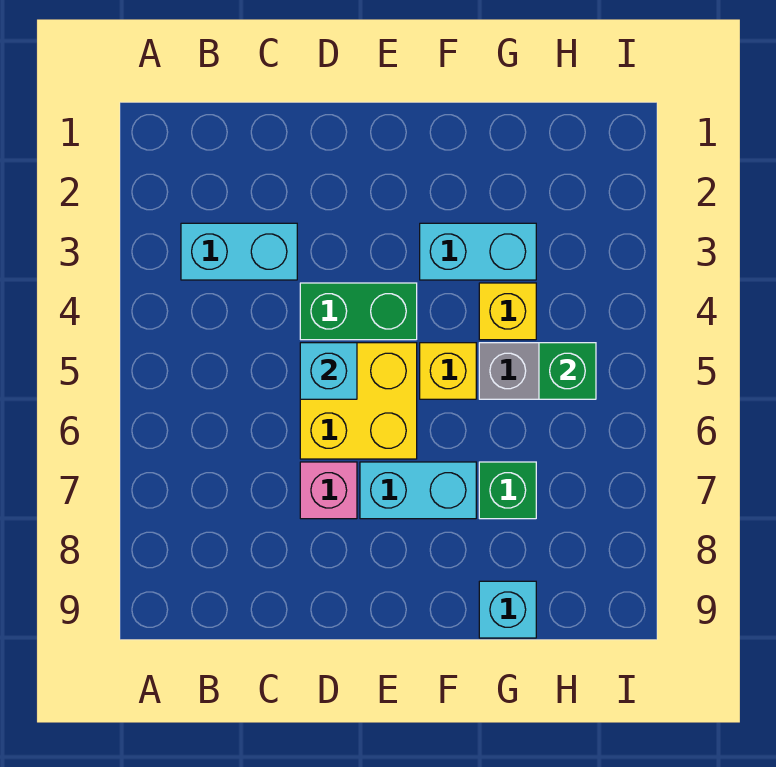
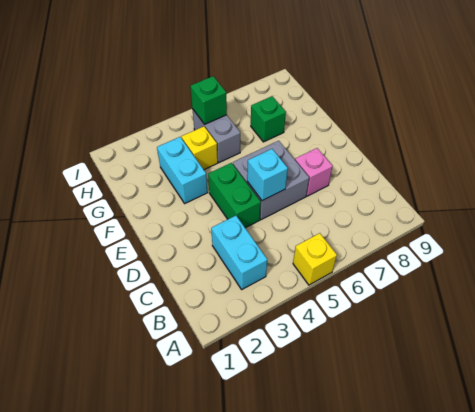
yellow 2x2 brick [300,343,417,459] -> grey 2x2 brick [233,141,309,220]
cyan 1x2 brick [360,462,476,519] -> none
yellow 1x1 brick [420,343,476,399] -> yellow 1x1 brick moved to [293,233,337,285]
cyan 1x1 brick [479,581,536,638] -> none

